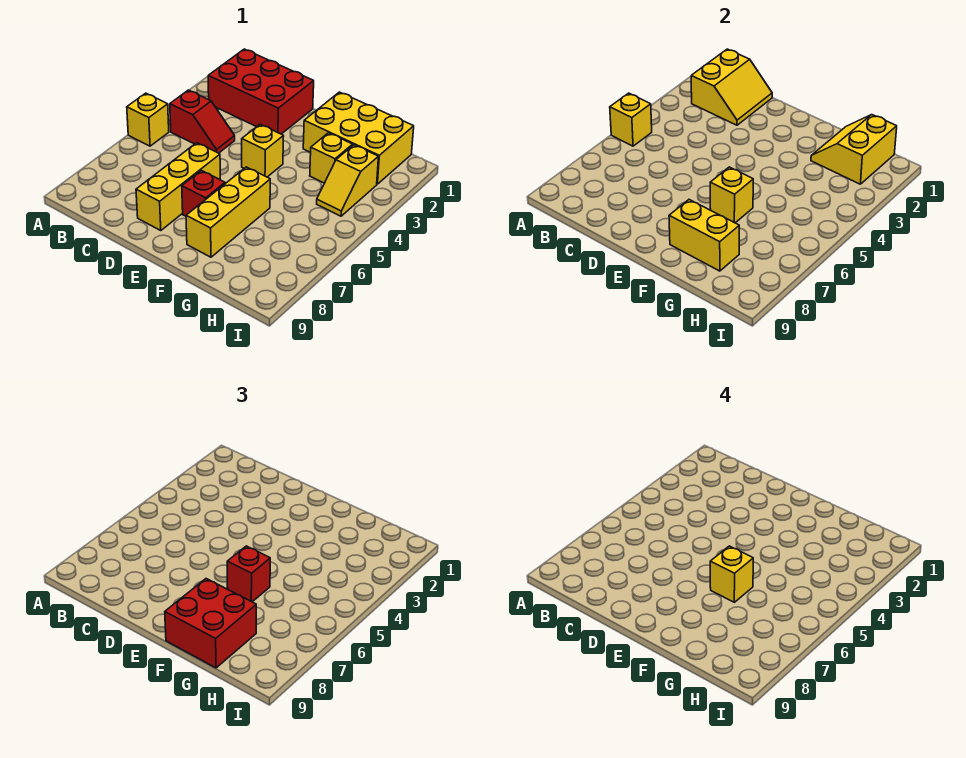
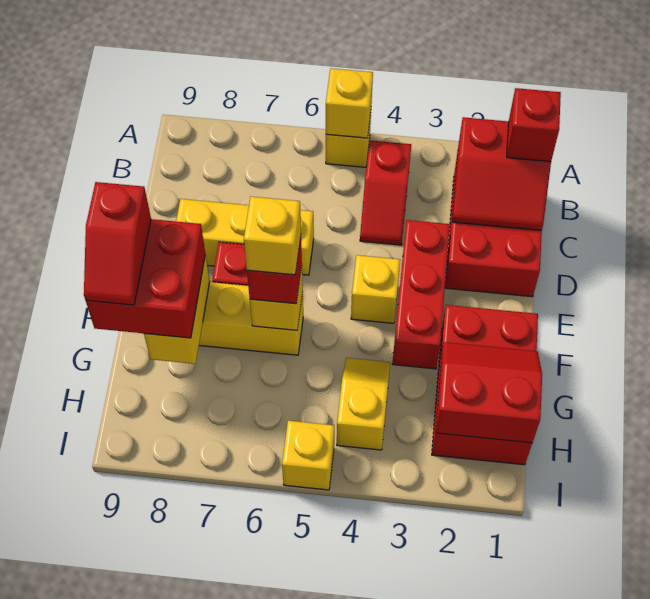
yellow 2x2 slope [691,49,772,125] -> red 2x2 slope [452,117,551,230]
none -> red 1x1 brick [507,88,561,162]
none -> red 1x3 brick [392,220,450,369]
yellow 2x3 brick [303,92,414,184] -> red 2x3 brick [432,305,538,465]
none -> red 1x2 slope [84,182,151,305]
yellow 2x2 slope [811,115,897,184] -> red 2x2 slope [436,342,542,443]
yellow 1x1 brick [310,133,353,183] -> yellow 1x1 brick moved to [282,421,334,490]
yellow 1x2 slope [317,145,378,216] -> yellow 1x2 slope turned to [337,358,390,450]

